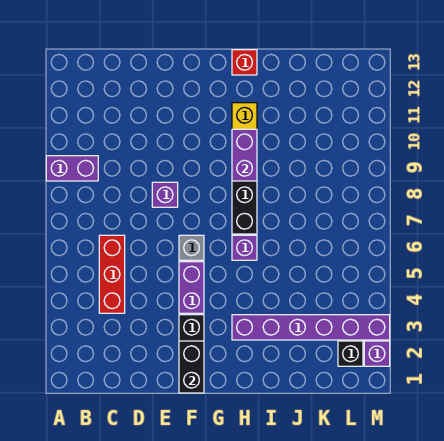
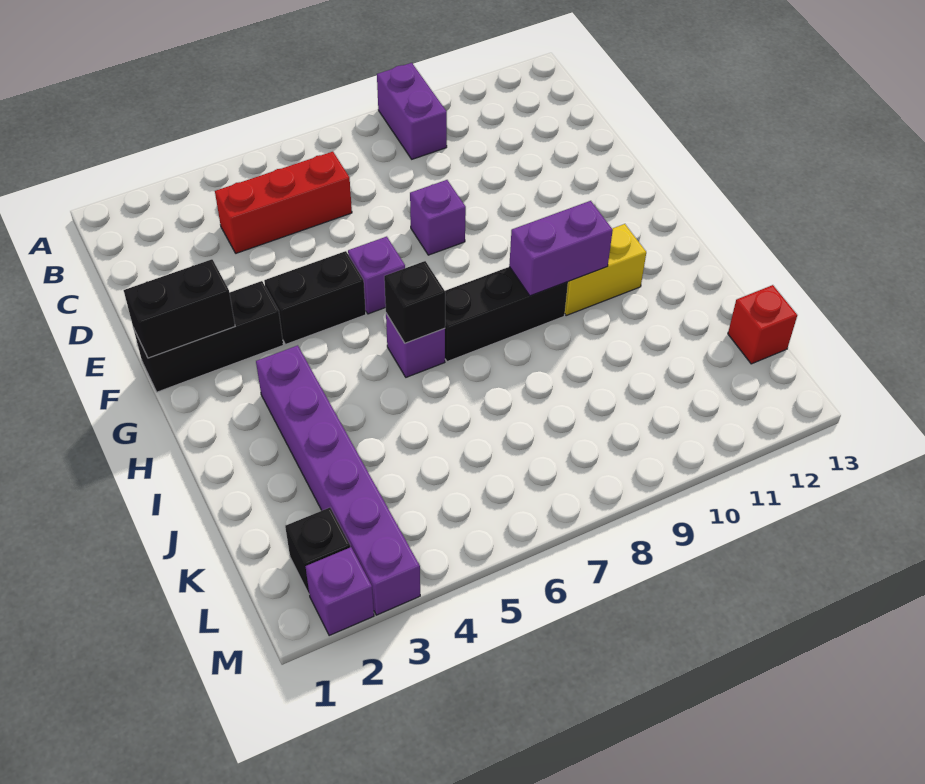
purple 1x2 brick [179,262,204,313] -> black 1x2 brick [264,251,366,345]
grey 1x1 brick [179,235,204,260] -> purple 1x1 brick [348,237,405,314]
none -> black 1x1 brick [384,261,445,343]
red 1x1 brick [232,50,257,75] -> red 1x1 brick moved to [728,285,797,364]

